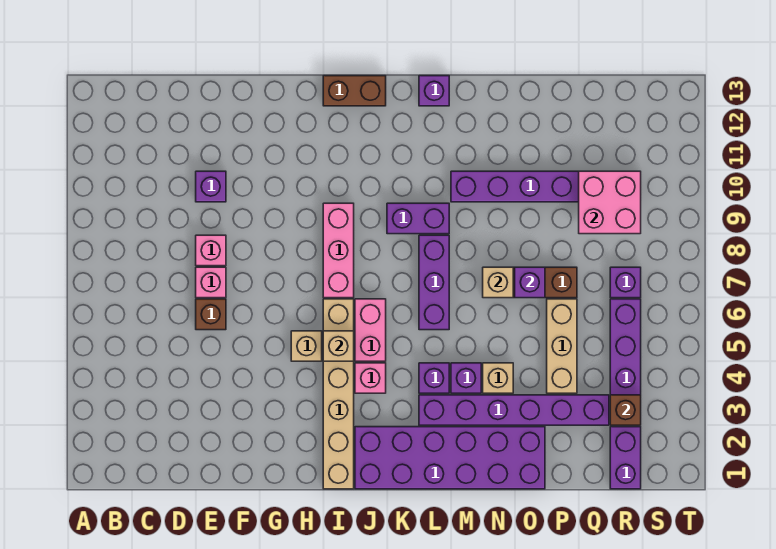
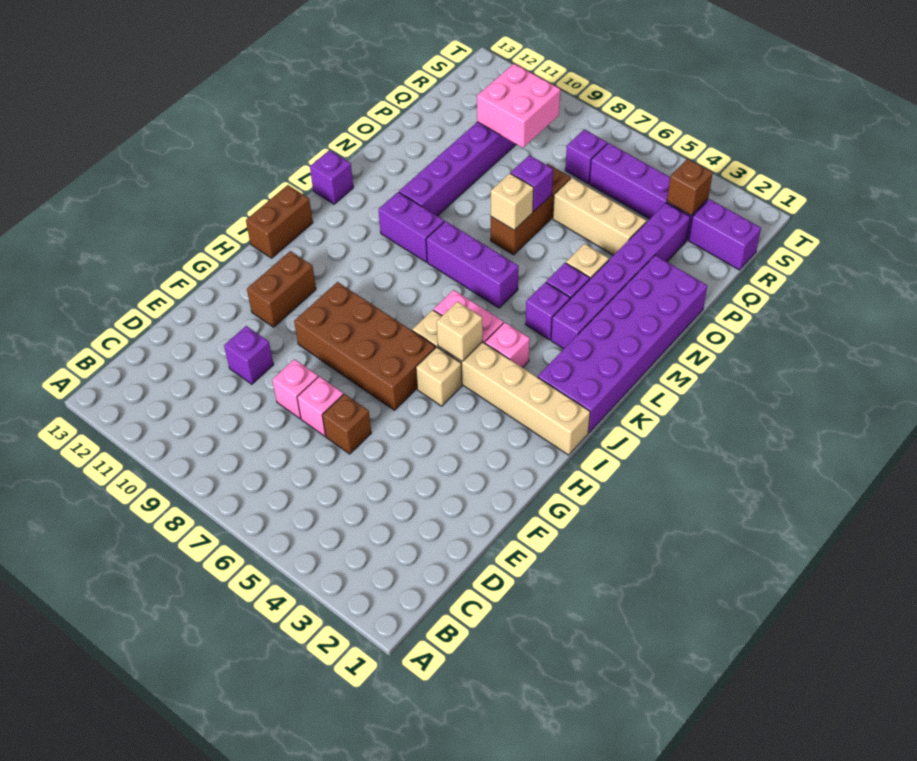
none -> brown 2x4 brick [294,282,436,410]
none -> brown 1x2 brick [247,251,316,327]
pink 1x3 brick [323,203,354,298] -> none
purple 1x2 brick [387,203,449,234] -> purple 1x2 brick turned to [378,192,444,262]

